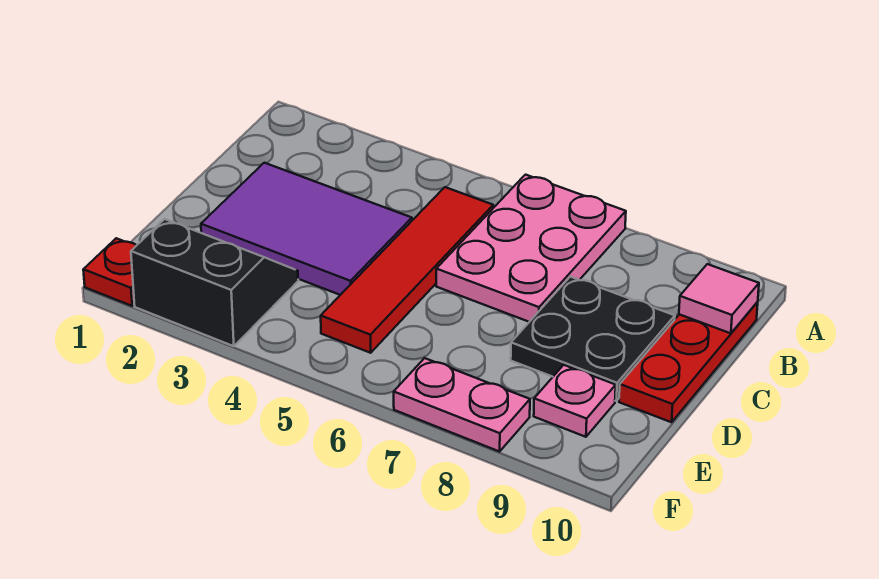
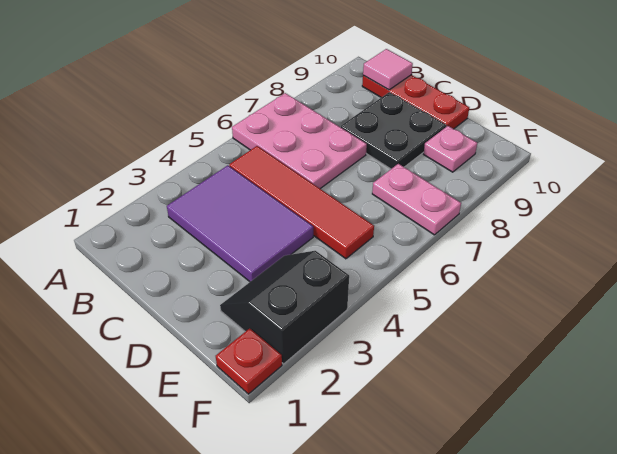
purple 2x3 tile [201,163,412,295] -> purple 2x3 tile turned to [167,165,313,282]
pink 1x2 plate [394,358,530,452] -> pink 1x2 plate turned to [372,164,461,235]

